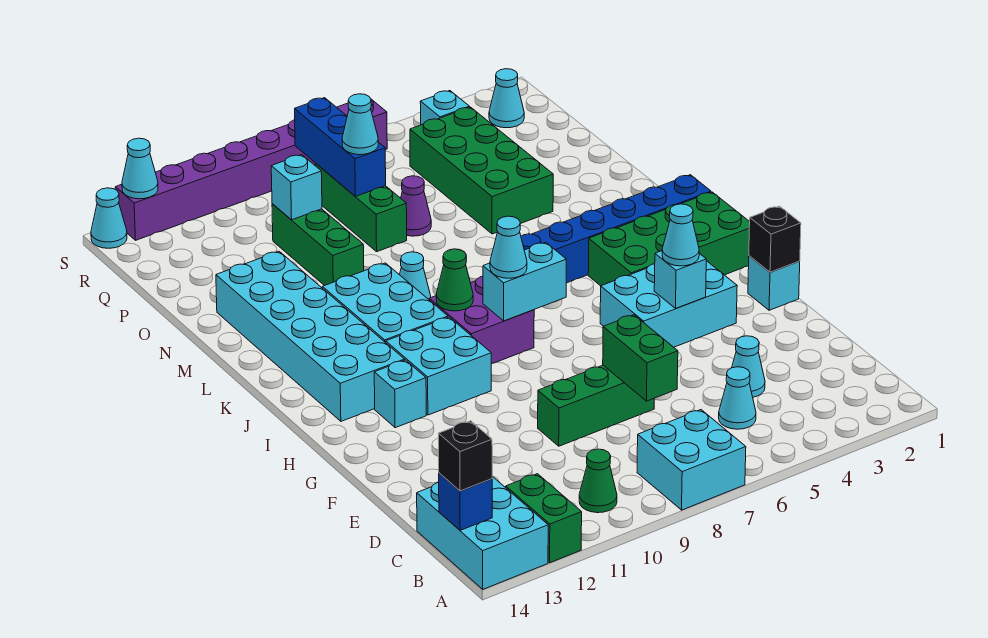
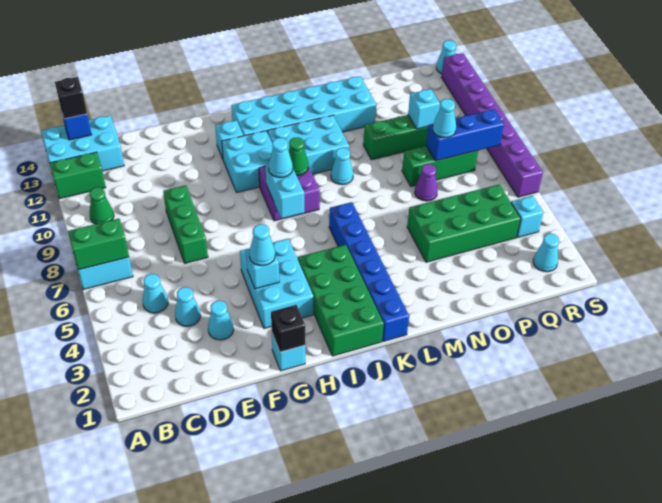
green 1x2 brick [603,315,678,401] -> green 1x2 brick moved to [68,219,129,270]
cyan 1x1 cone [122,138,158,199] -> cyan 1x1 cone moved to [208,301,234,340]

